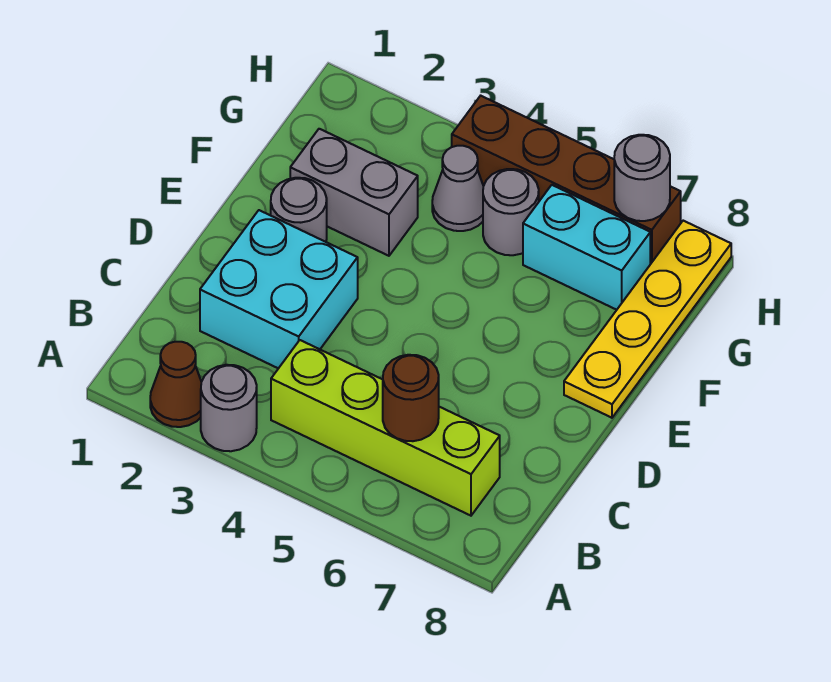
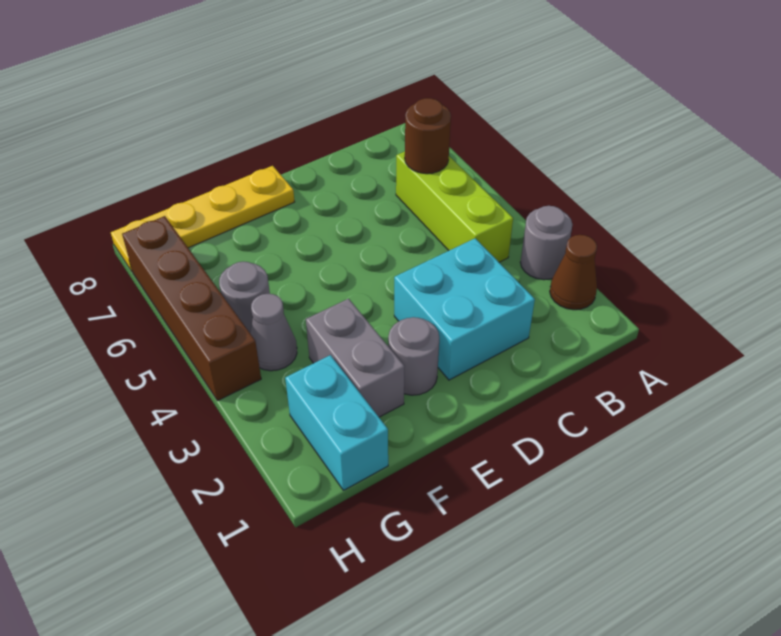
lime 1x4 brick [271,340,500,516] -> lime 1x3 brick [396,152,513,262]
cyan 1x2 brick [523,185,650,310] -> cyan 1x2 brick moved to [285,355,388,490]
grey 1x1 round brick [614,135,670,221] -> none

